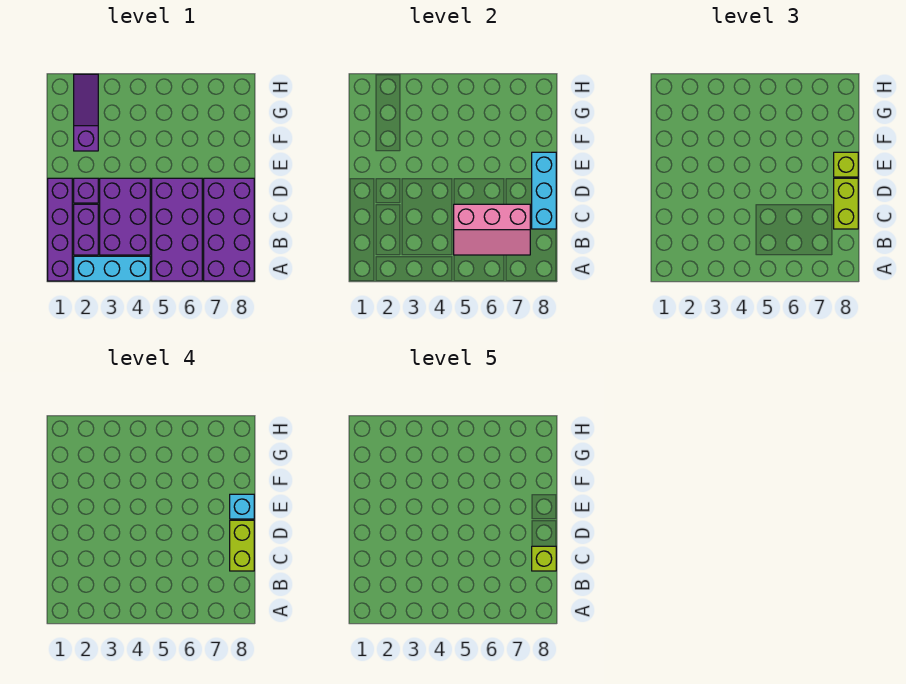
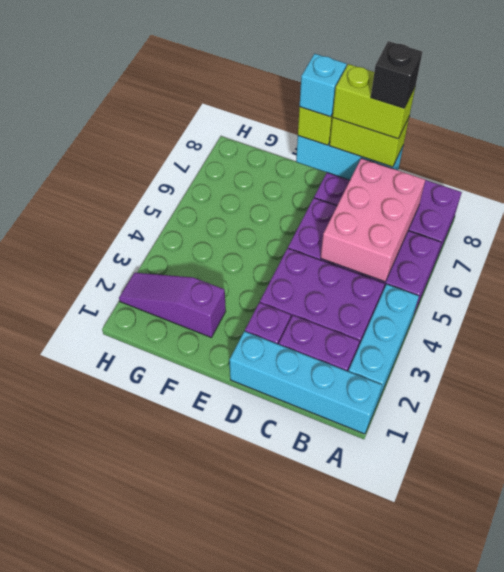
purple 1x4 brick [48,178,72,281] -> cyan 1x4 brick [229,331,382,434]
pink 2x3 slope [454,204,530,255] -> pink 2x3 brick [321,158,425,282]
lime 1x1 brick [532,546,556,571] -> black 1x1 brick [371,41,422,108]

